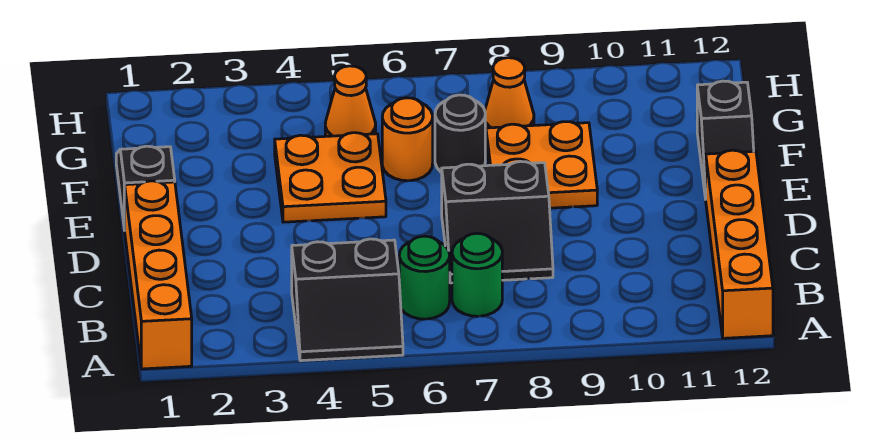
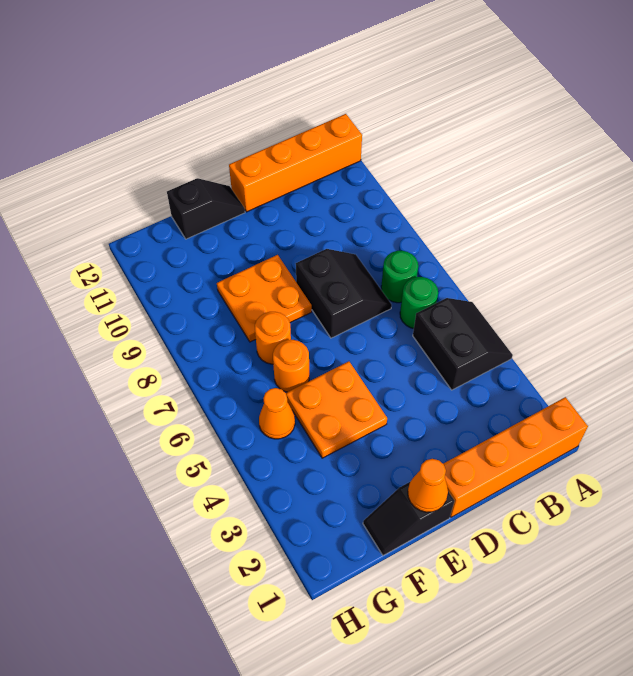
black 1x1 round brick [435,95,485,172] -> orange 1x1 round brick [255,312,291,364]
orange 1x1 cone [485,58,534,130] -> orange 1x1 cone moved to [408,459,448,512]

